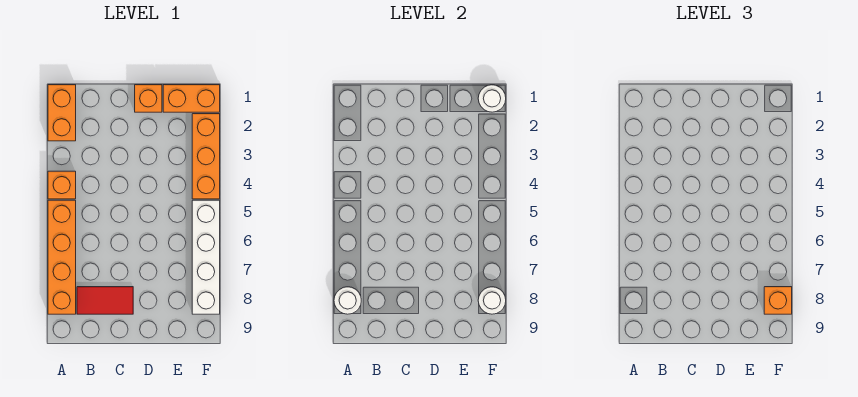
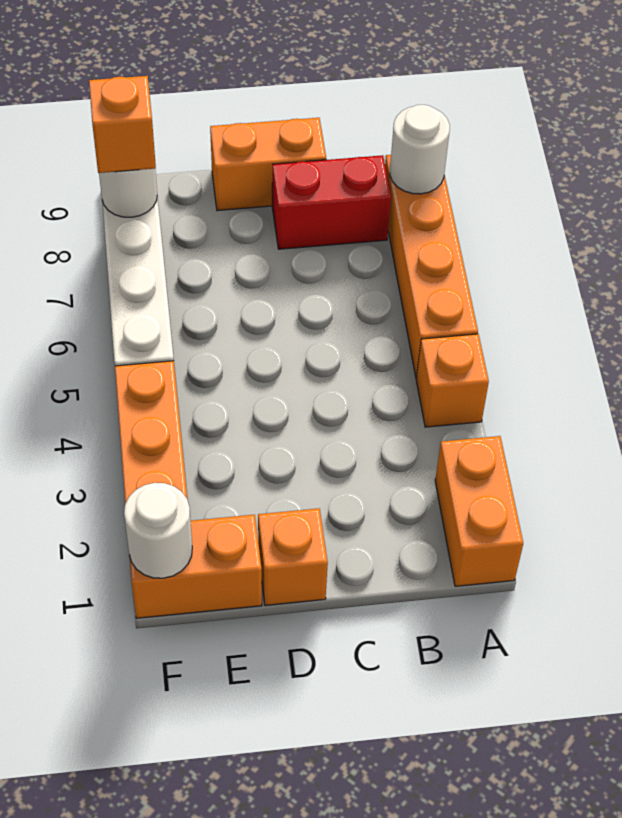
red 1x2 tile [77,287,133,314] -> red 1x2 brick [272,155,391,249]
none -> orange 1x2 brick [210,118,326,211]

